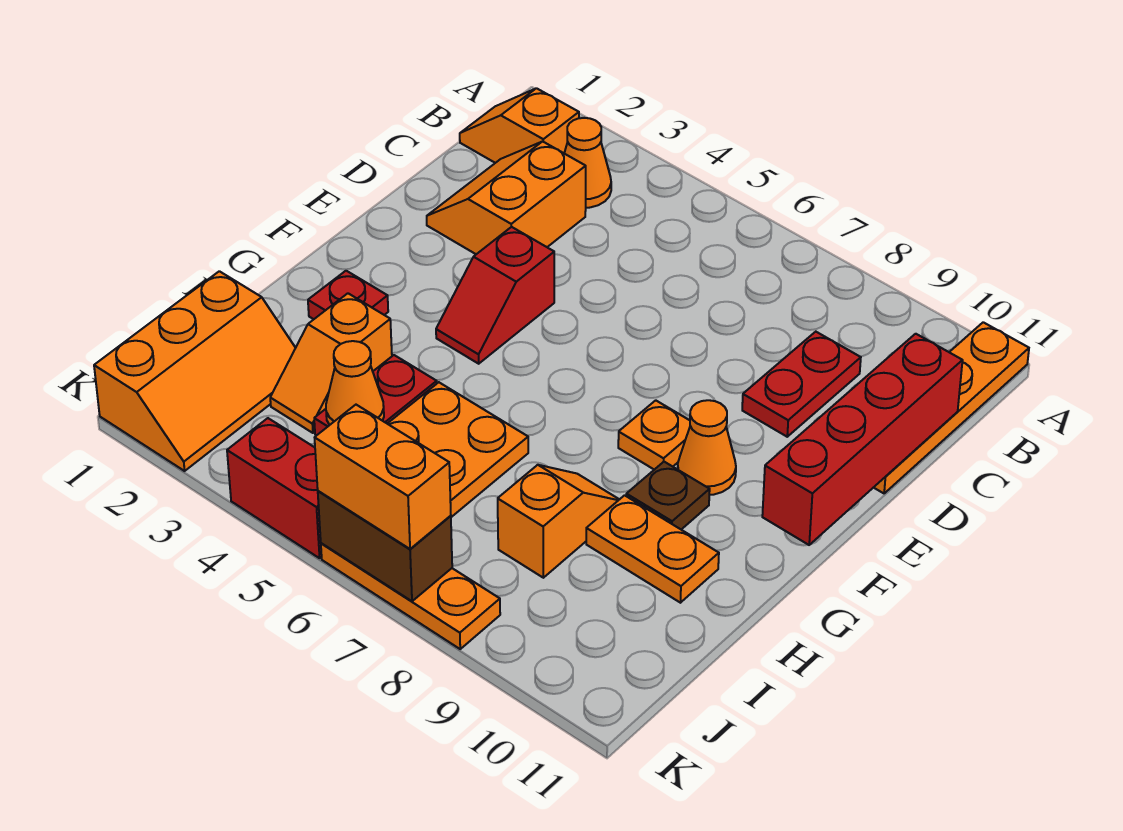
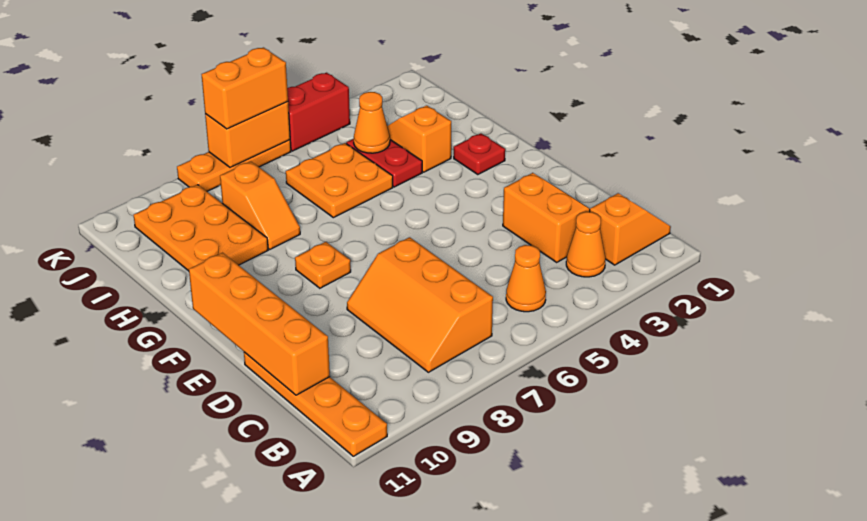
red 1x2 plate [742,332,861,437] -> none
red 1x4 brick [762,334,963,545] -> orange 1x4 brick [189,253,330,395]
red 1x2 slope [436,227,554,364] -> none
orange 1x1 cone [677,400,736,495] -> orange 1x1 cone moved to [506,245,546,312]
brown 1x1 plate [626,462,710,529] -> none
orange 1x2 plate [586,495,719,603] -> orange 2x3 plate [134,185,268,271]
orange 2x3 slope [94,271,295,471] -> orange 2x3 slope moved to [347,237,493,372]
brown 1x2 brick [318,491,452,601] -> orange 1x2 brick [205,102,290,168]

